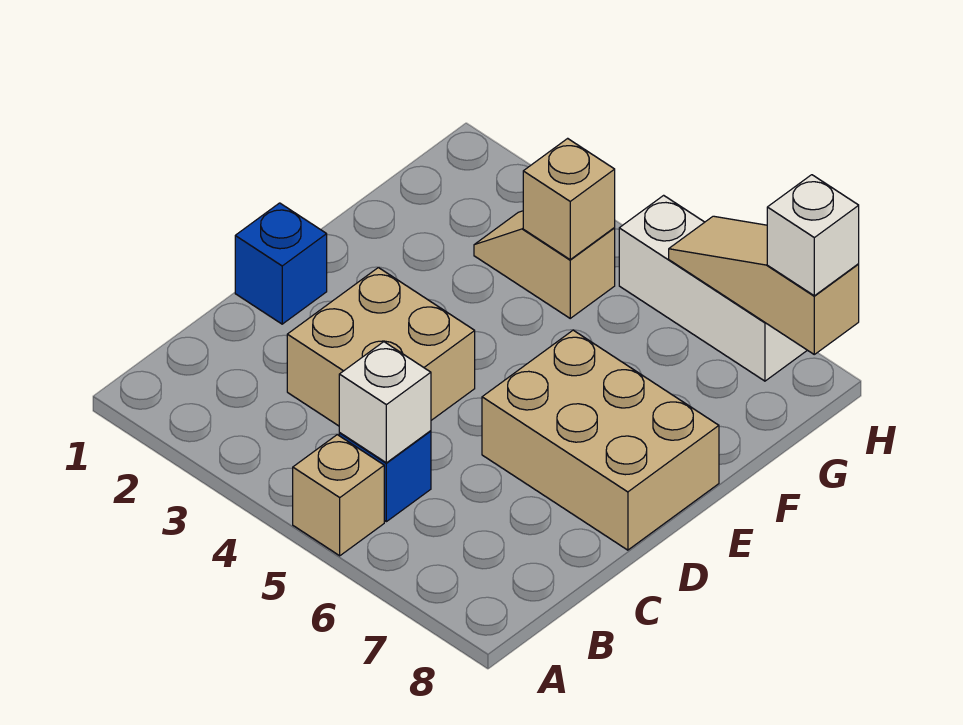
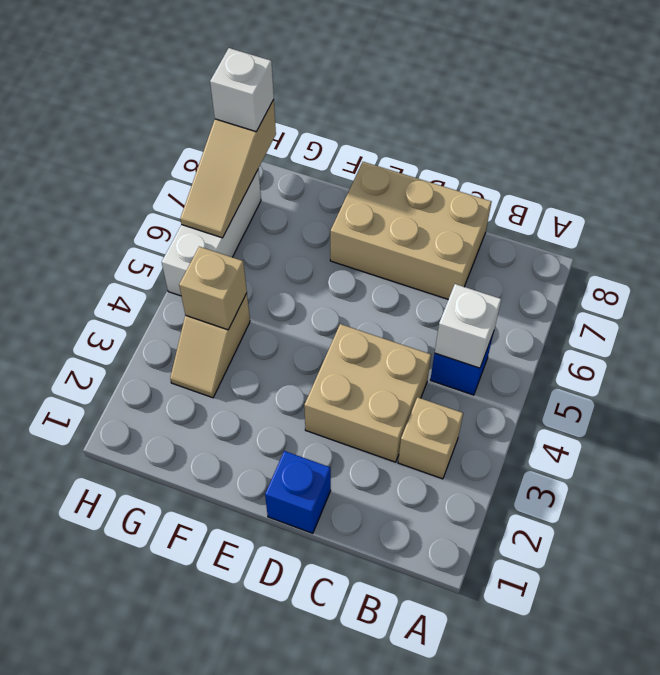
tan 1x1 brick [293,435,384,556] -> tan 1x1 brick moved to [398,397,463,479]
tan 2x3 brick [482,330,719,550] -> tan 2x3 brick turned to [330,162,491,299]

